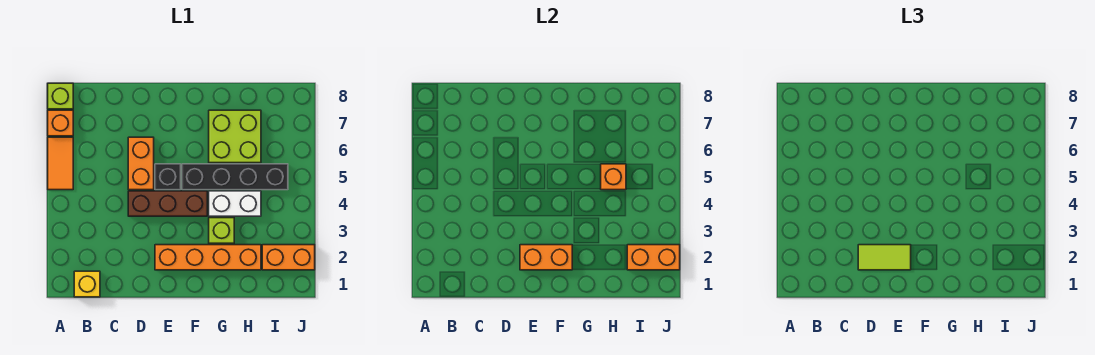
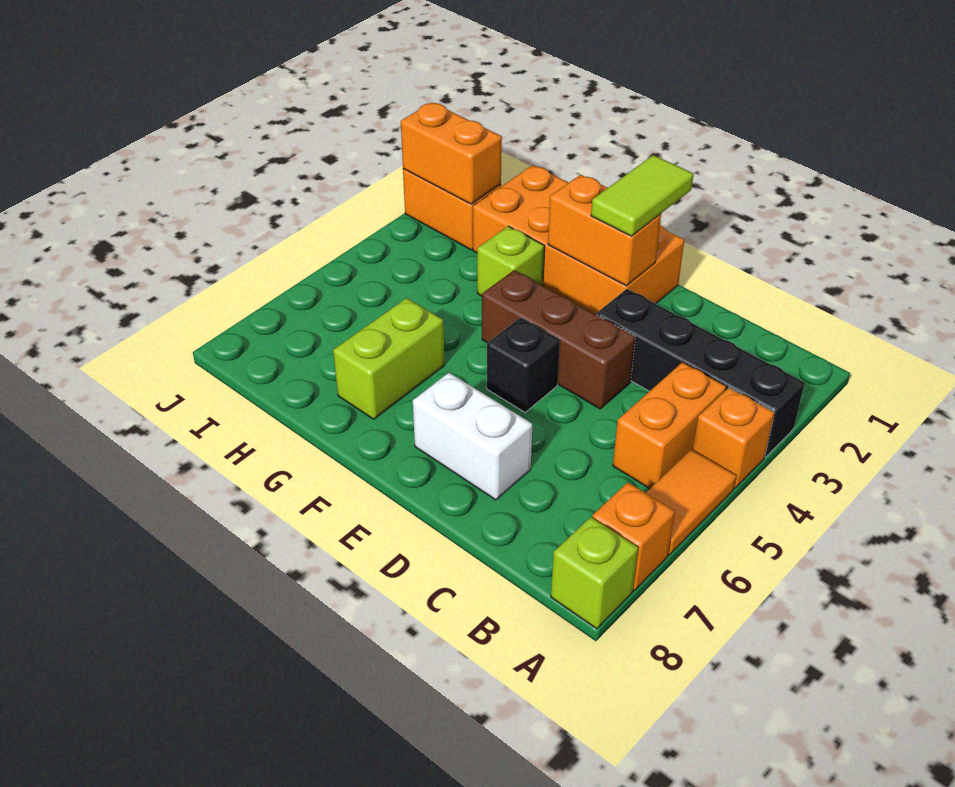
yellow 1x1 brick [74,271,100,297] -> none
lime 1x2 tile [858,245,911,270] -> lime 1x2 tile turned to [591,155,694,236]
orange 1x2 brick [128,137,154,190] -> orange 1x2 brick moved to [613,362,726,488]
orange 1x4 brick [155,245,261,270] -> orange 2x4 brick [473,165,684,315]
black 1x4 brick [182,164,288,190] -> black 1x4 brick moved to [596,289,805,457]
white 1x2 brick [209,191,261,216] -> white 1x2 brick moved to [413,373,532,500]
lime 2x2 brick [209,110,261,163] -> lime 1x2 brick [333,298,444,419]
orange 1x1 brick [601,164,626,190] -> orange 1x1 brick moved to [693,388,774,488]

